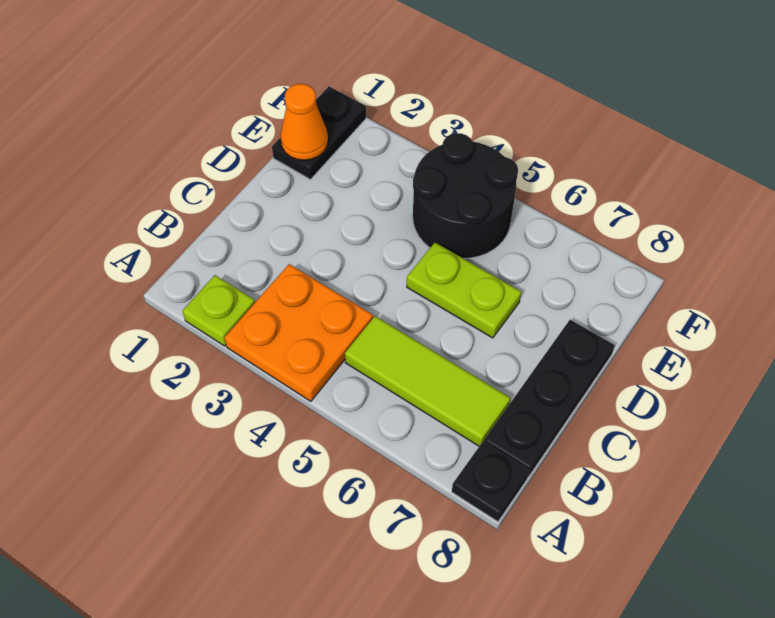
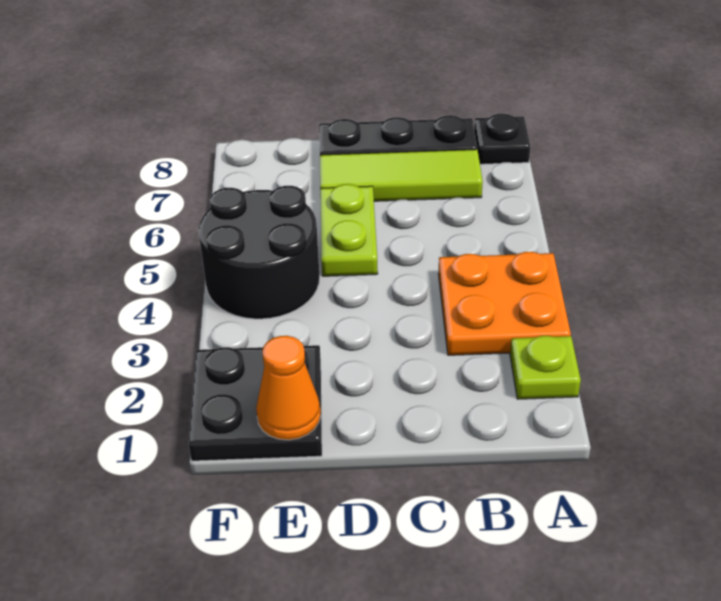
lime 1x3 tile [345,316,510,446] -> lime 1x3 tile turned to [320,149,483,201]
black 1x2 plate [272,86,366,179] -> black 2x2 plate [189,345,322,461]

